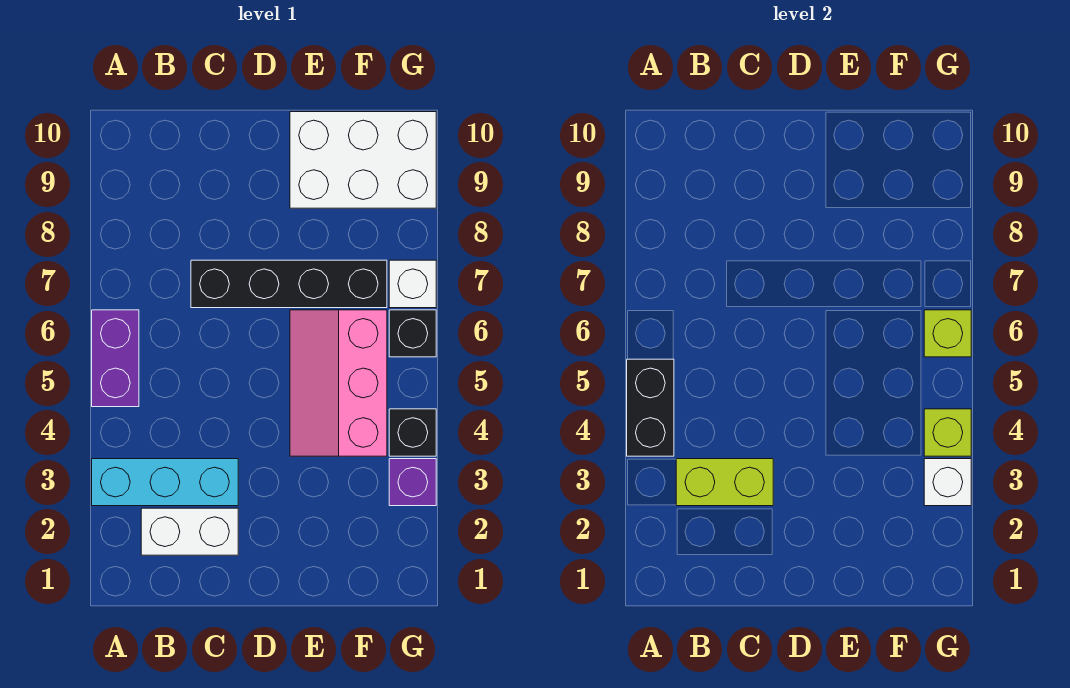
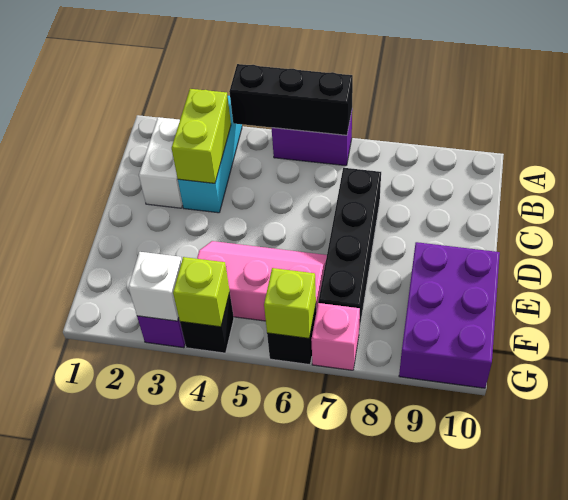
black 1x2 brick [627,359,674,456] -> black 1x3 brick [229,64,353,135]
white 2x3 brick [290,112,436,208] -> purple 2x3 brick [399,242,500,388]
white 1x1 brick [389,260,436,308] -> pink 1x1 brick [311,303,360,370]

